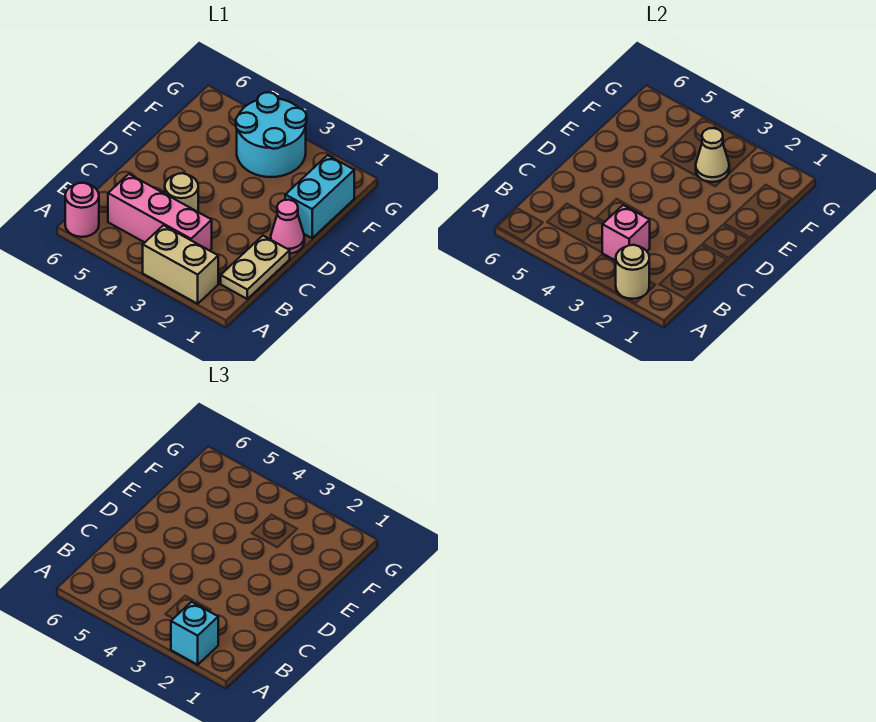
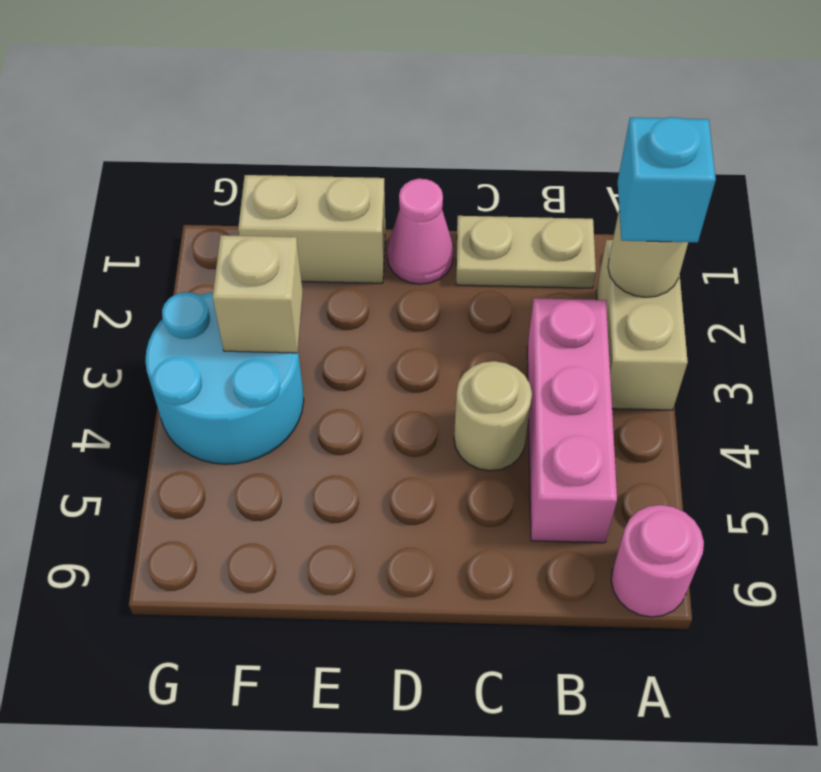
pink 1x1 brick [602,205,650,261] -> none
cyan 1x2 brick [285,155,354,238] -> tan 1x2 brick [238,175,385,283]
tan 1x1 cone [696,128,729,182] -> tan 1x1 brick [213,235,303,353]

